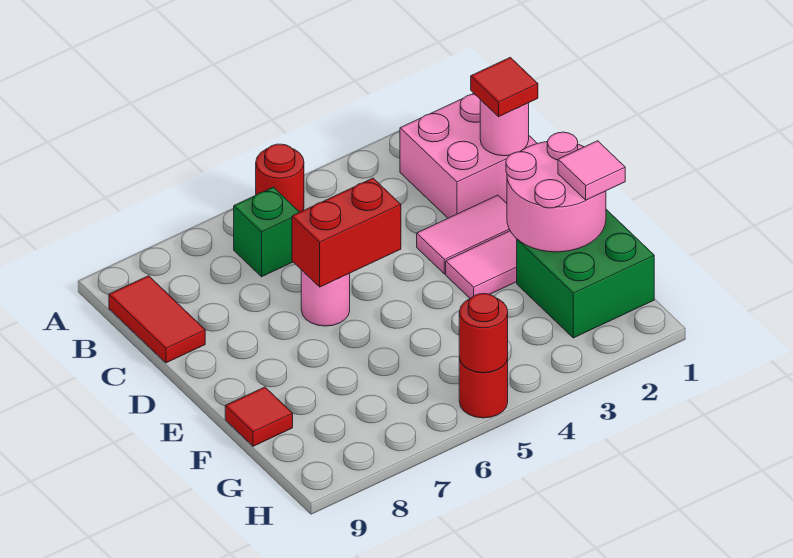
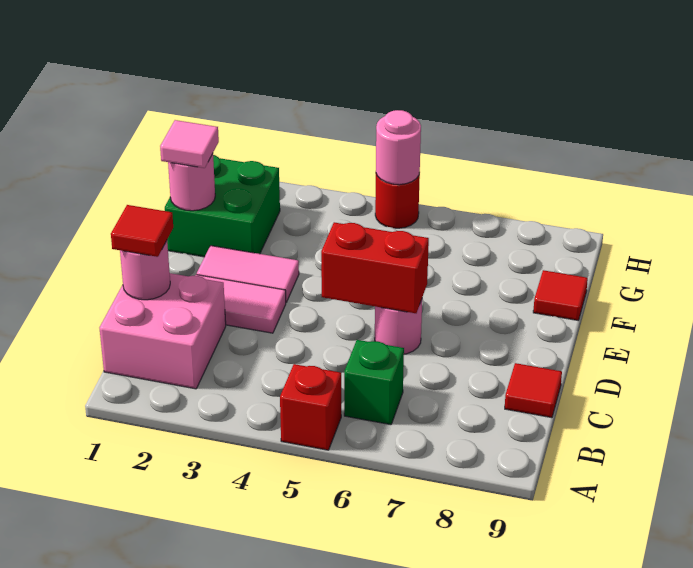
red 1x1 round brick [256,144,304,212] -> red 1x1 brick [280,364,341,450]
red 1x2 tile [109,276,205,363] -> red 1x1 tile [505,363,562,418]
pink 2x2 round brick [506,132,606,252] -> pink 1x1 round brick [168,154,215,211]
red 1x1 round brick [459,294,508,373] -> pink 1x1 round brick [376,110,421,185]

